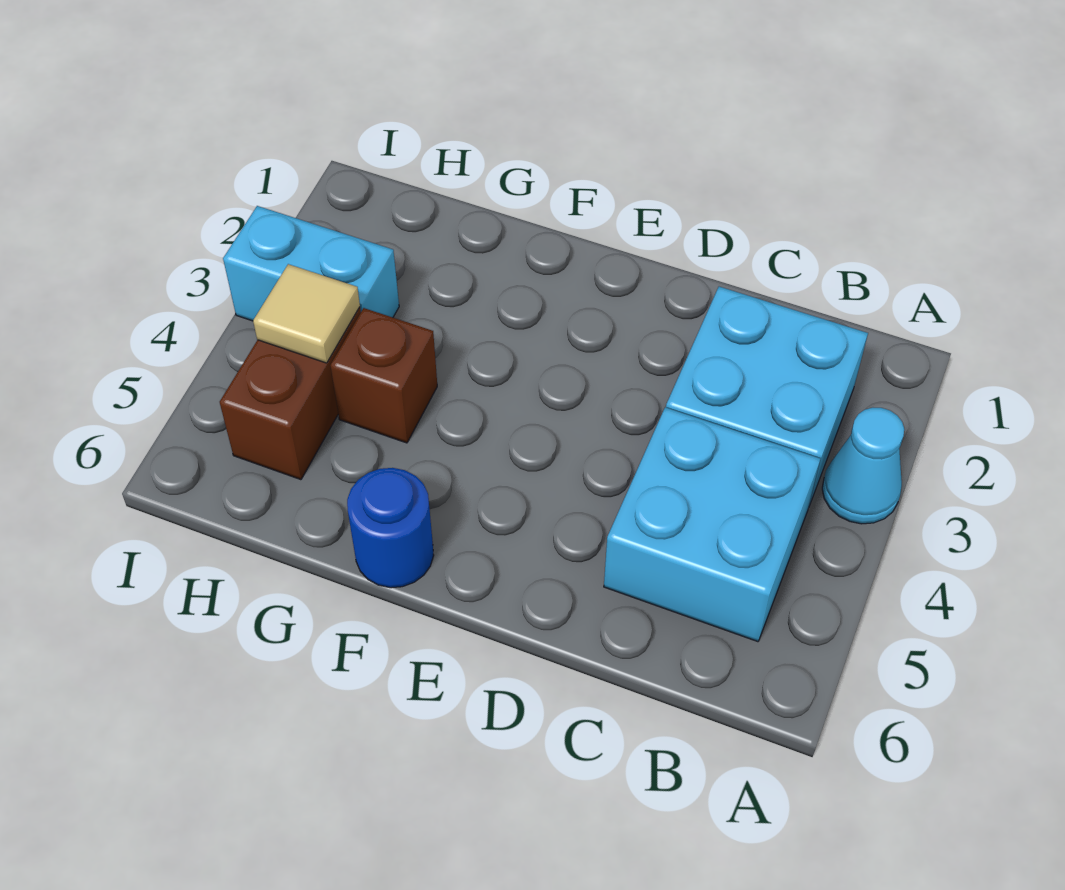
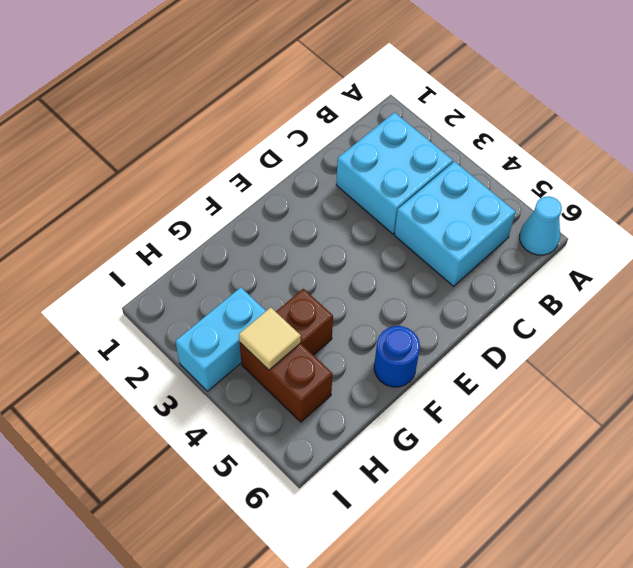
cyan 1x1 cone [822,408,904,524] -> cyan 1x1 cone moved to [520,196,562,255]

